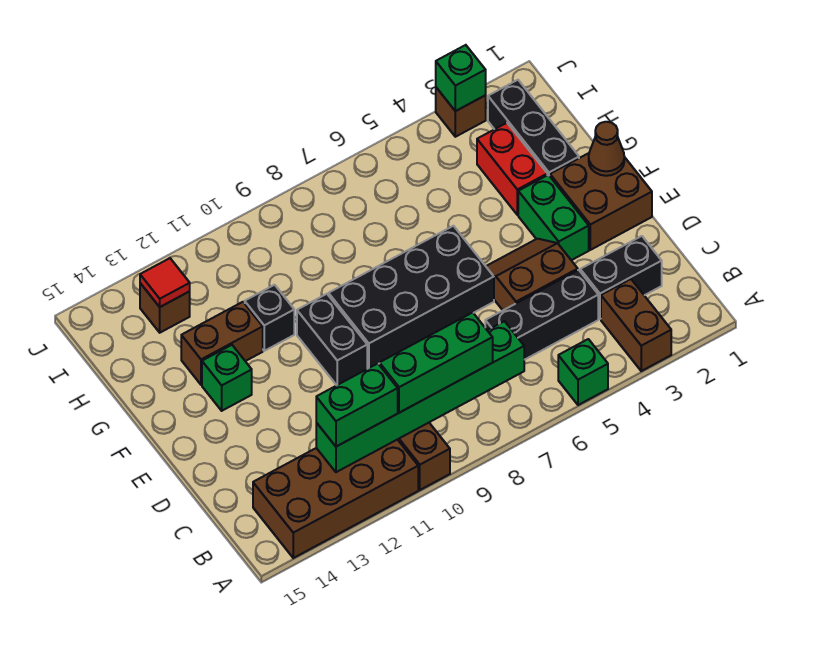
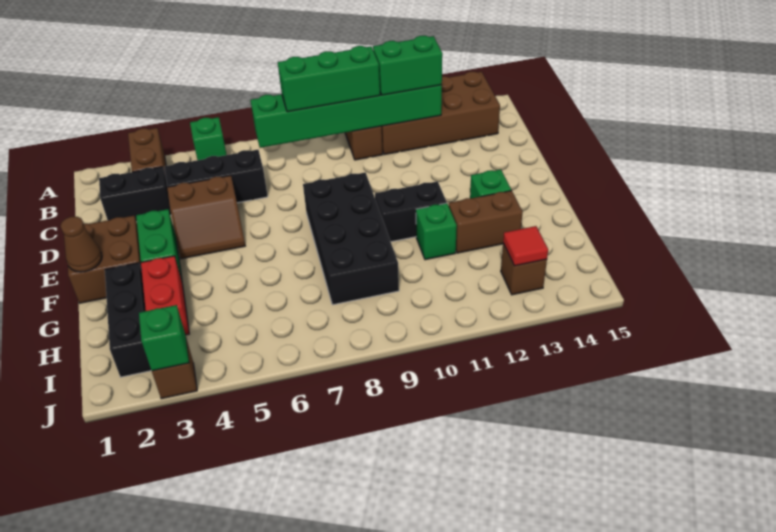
black 2x4 brick [329,226,494,368] -> black 2x4 brick turned to [303,172,399,305]
black 1x2 brick [297,294,367,385] -> black 1x2 brick turned to [375,181,447,242]
black 1x1 brick [245,285,294,351] -> green 1x1 brick [416,203,457,260]

